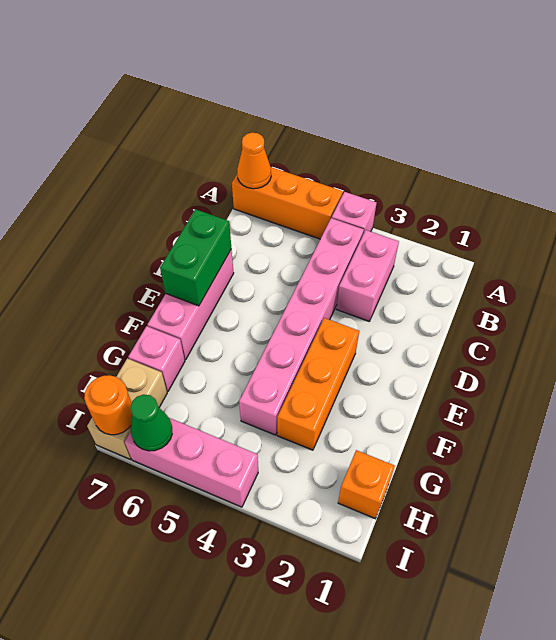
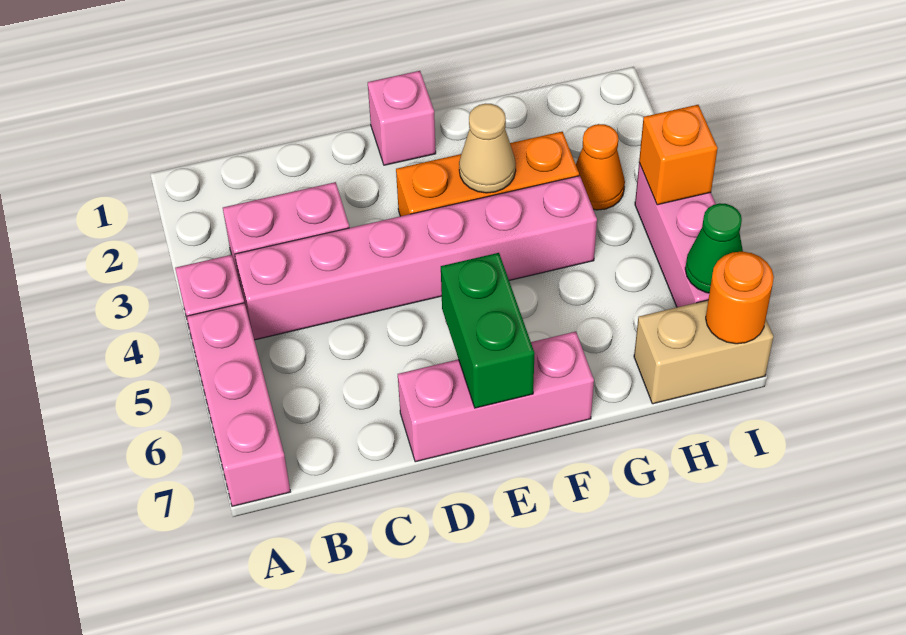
orange 1x3 brick [232,167,343,239] -> pink 1x3 brick [187,303,290,506]
orange 1x1 cone [237,133,271,189] -> orange 1x1 cone moved to [576,124,625,210]
green 1x2 brick [160,209,231,306] -> green 1x2 brick turned to [441,253,535,408]
none -> tan 1x1 cone [459,104,516,193]
pink 1x1 brick [128,326,185,391] -> pink 1x1 brick moved to [368,71,436,165]
orange 1x1 brick [338,450,395,519] -> orange 1x1 brick moved to [639,105,718,205]

